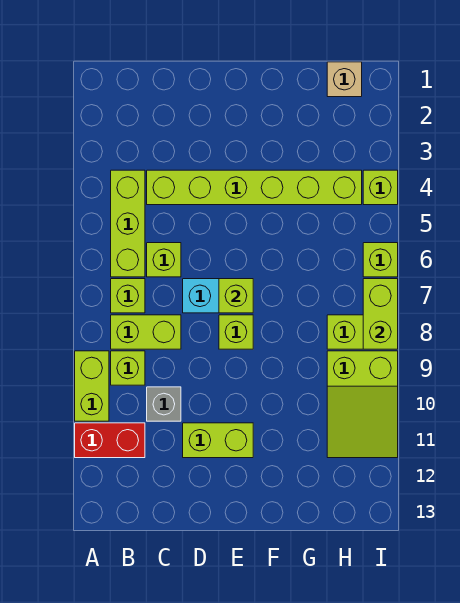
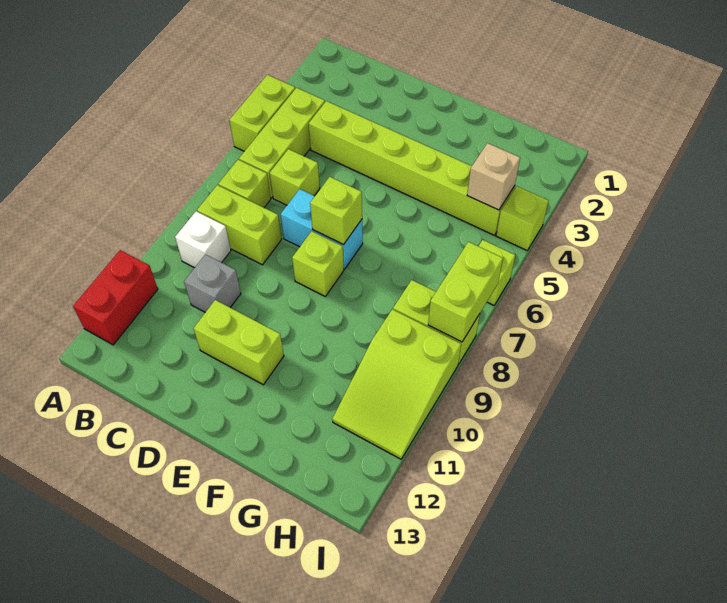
lime 1x2 brick [75,351,109,421] -> lime 1x2 brick moved to [229,75,295,151]
red 1x2 brick [75,423,145,458] -> red 1x2 brick turned to [73,250,158,345]
lime 1x1 brick [111,351,145,385] -> white 1x1 brick [175,211,231,268]
tan 1x1 brick [327,62,362,97] -> tan 1x1 brick moved to [467,143,520,210]

